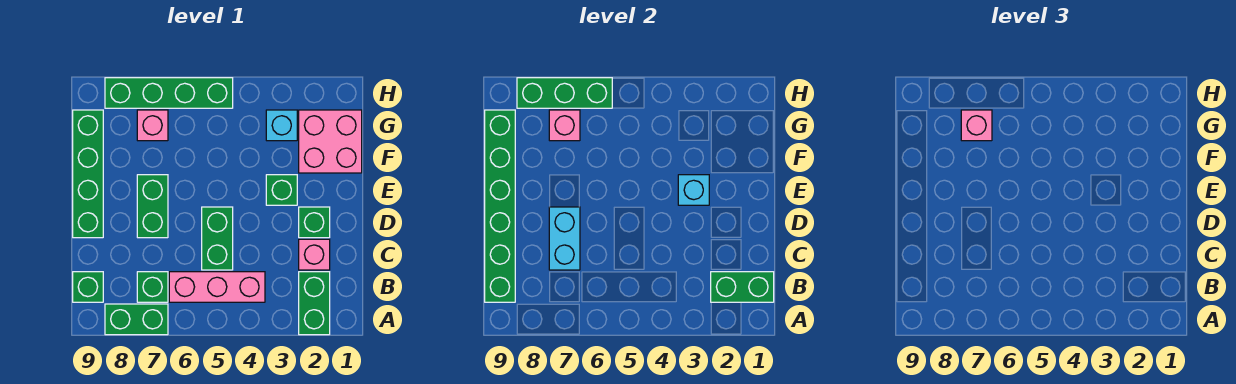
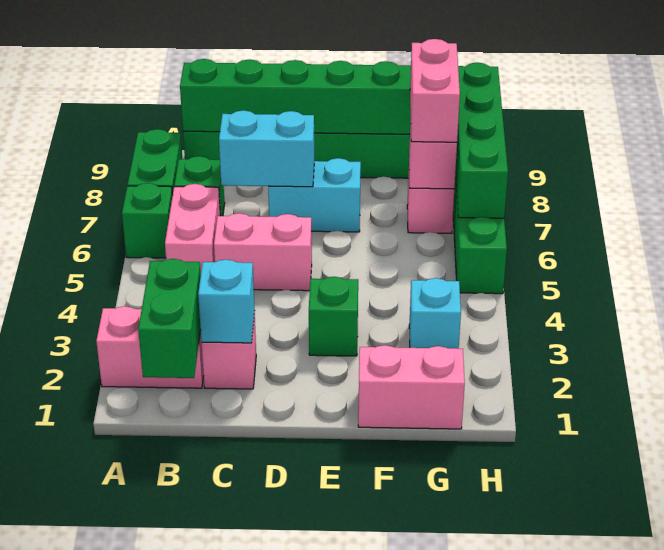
green 1x2 brick [299,272,330,335] -> pink 1x2 brick [96,306,204,388]
pink 1x3 brick [169,272,265,302] -> pink 1x2 brick [165,184,220,270]
green 1x2 brick [202,207,233,270] -> pink 1x2 brick [214,213,312,291]
green 1x1 brick [299,207,330,238] -> green 1x1 brick moved to [122,183,173,258]
green 1x2 brick [137,175,168,238] -> cyan 1x2 brick [268,158,361,232]
cyan 1x1 brick [678,175,709,205] -> cyan 1x1 brick moved to [198,259,255,343]
pink 2x2 brick [299,110,362,173] -> pink 1x2 brick [358,345,465,429]
pink 1x1 brick [961,110,992,141] -> pink 1x2 brick [410,39,460,142]
green 1x3 brick [517,78,612,108] -> green 1x4 brick [456,62,508,218]

